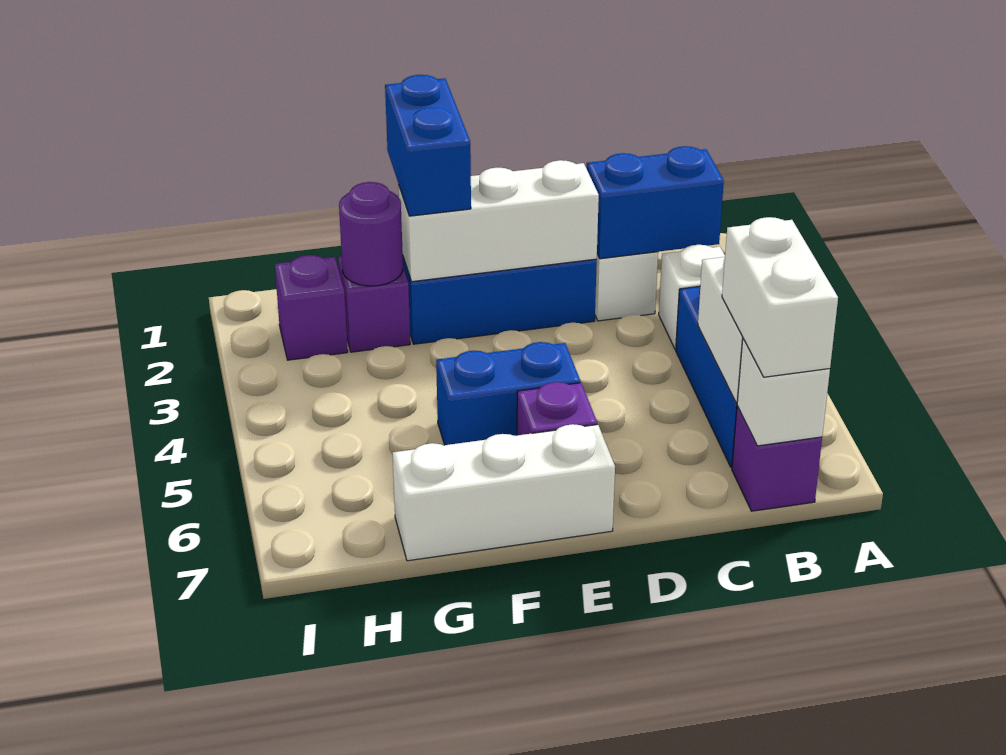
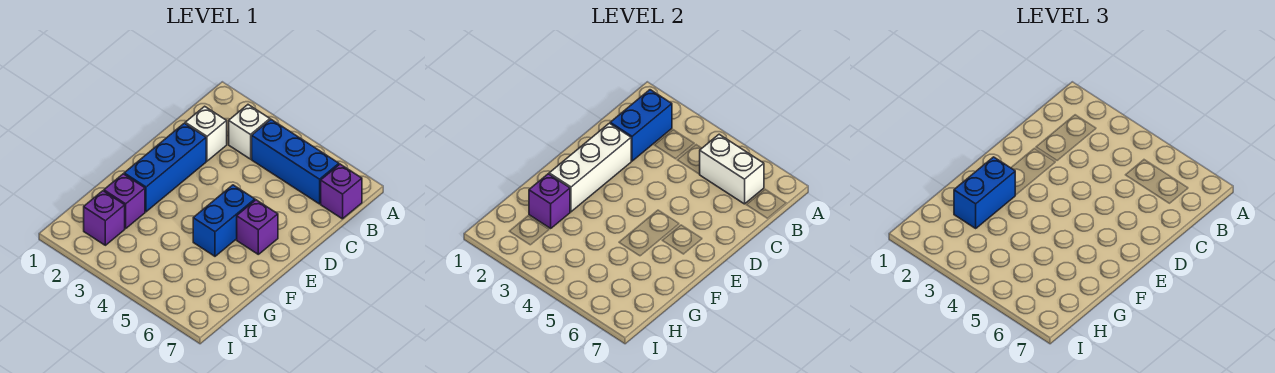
white 1x2 brick [722,217,838,377] -> none
white 1x1 brick [737,339,830,446] -> none
white 1x3 brick [393,424,615,561] -> none
blue 1x2 brick [385,75,471,216] -> blue 1x2 brick turned to [954,157,1015,228]
purple 1x1 round brick [339,182,403,286] -> purple 1x1 brick [529,174,570,228]

